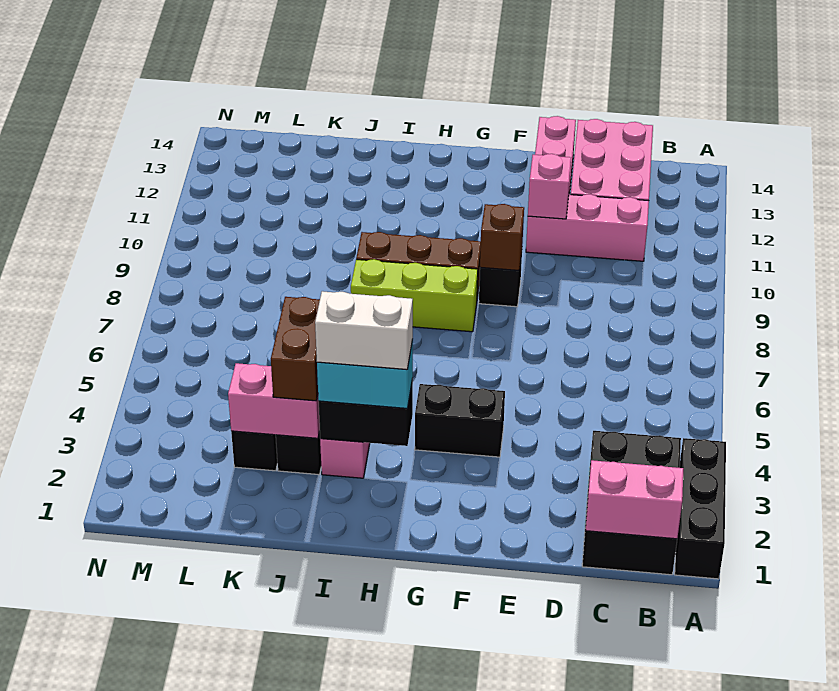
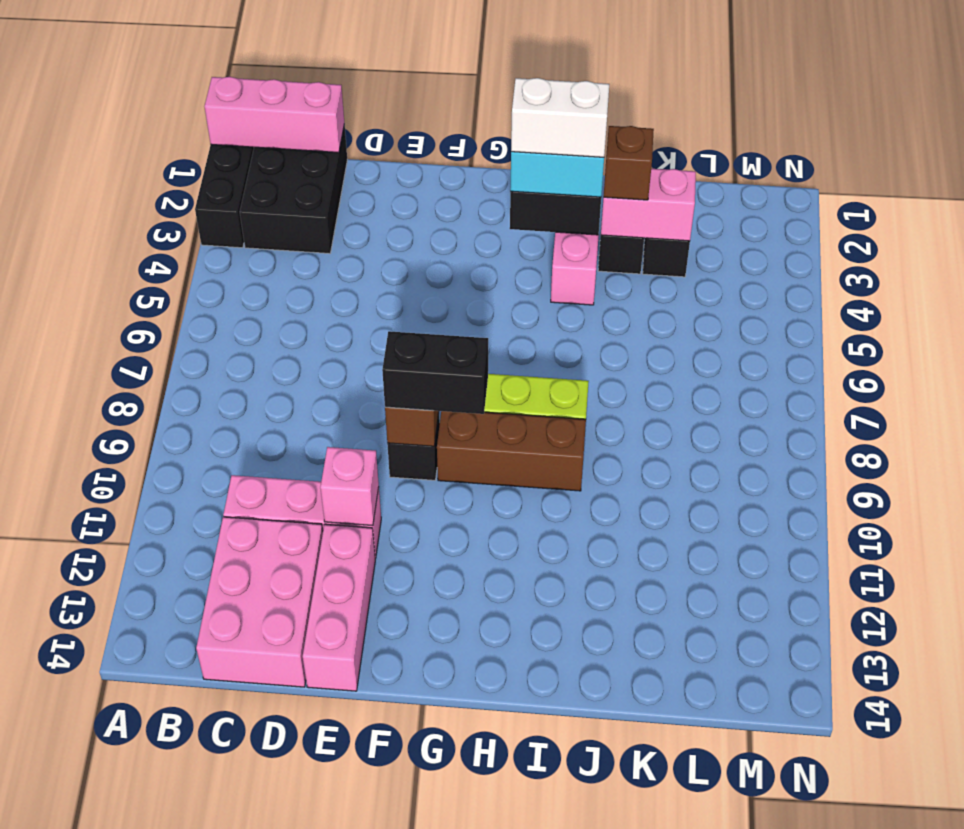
pink 1x2 brick [585,460,683,539] -> pink 1x3 brick [204,77,344,153]
black 1x2 brick [415,384,505,457] -> black 1x2 brick moved to [382,331,488,414]
brown 1x2 brick [271,297,320,401] -> brown 1x1 brick [604,126,654,200]

